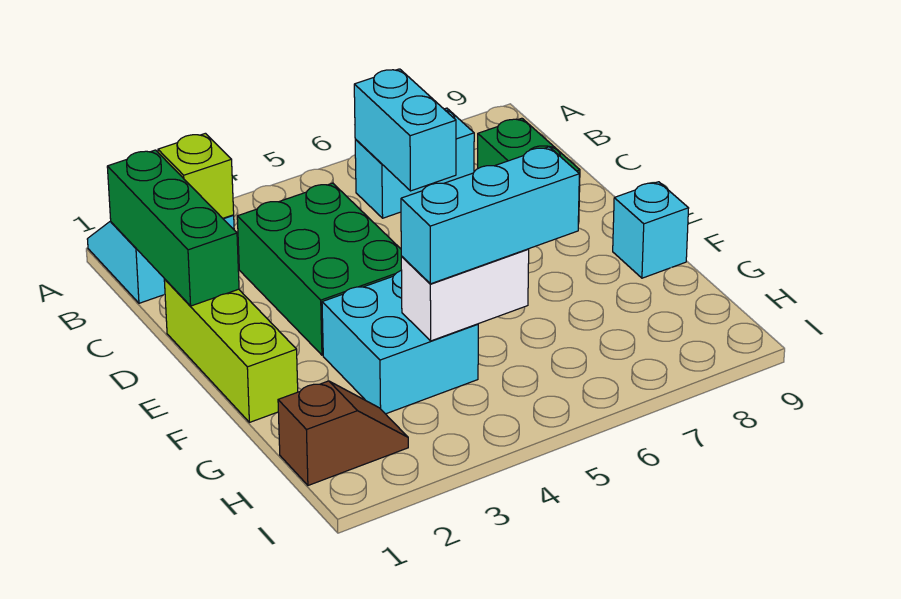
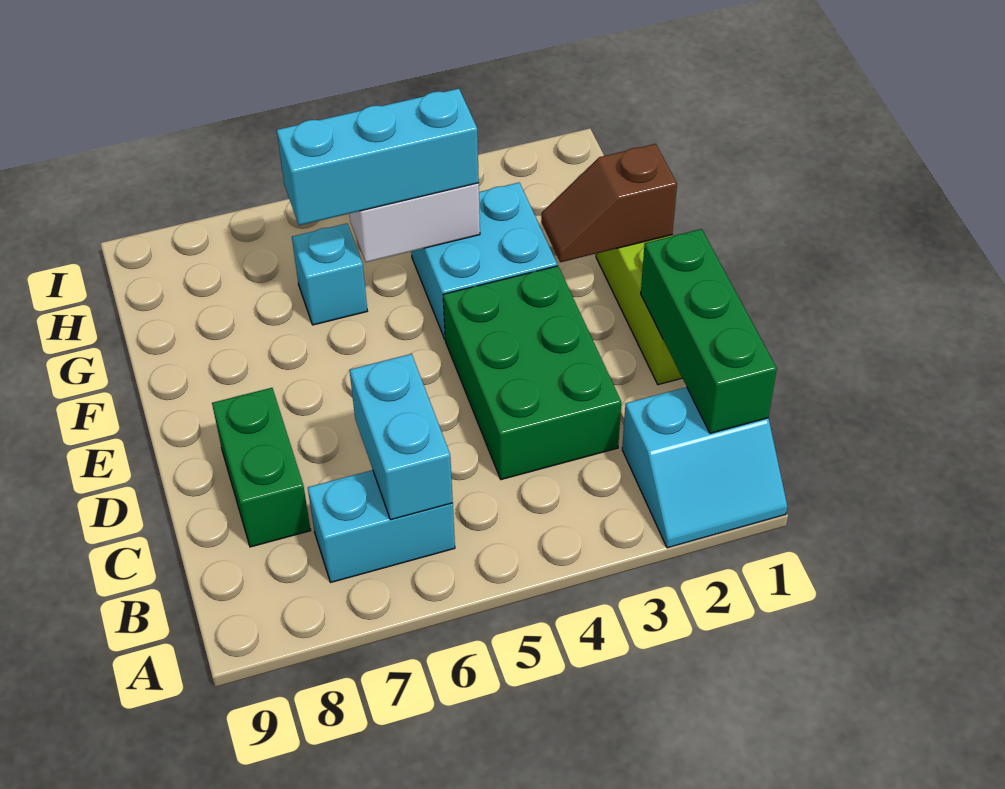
lime 1x1 brick [158,133,234,218] -> none
cyan 1x1 brick [613,182,689,278] -> cyan 1x1 brick moved to [292,224,367,325]
brown 1x2 slope [278,381,408,485] -> brown 1x2 slope moved to [541,144,677,262]

